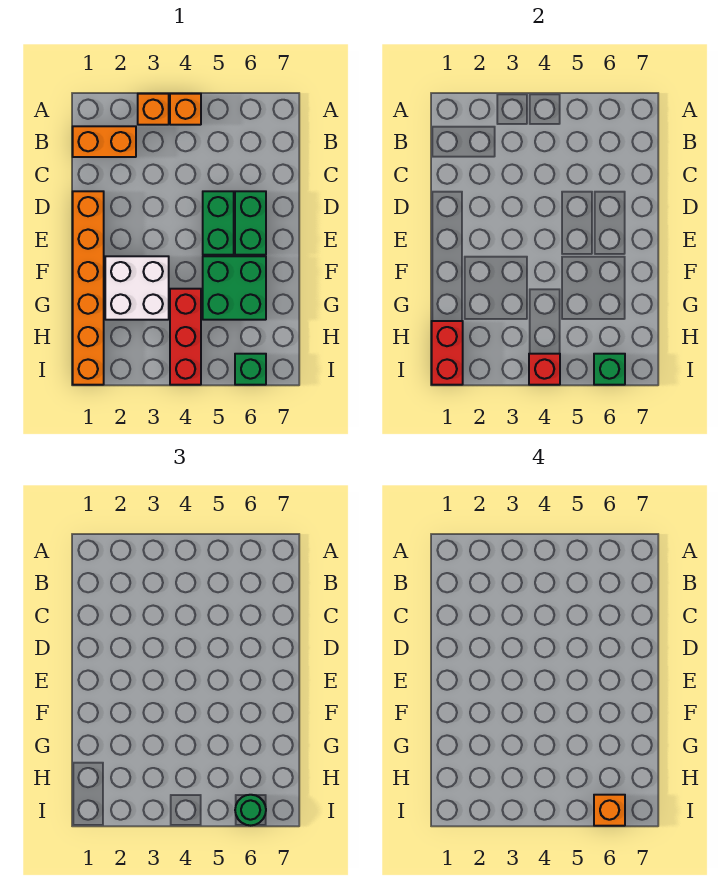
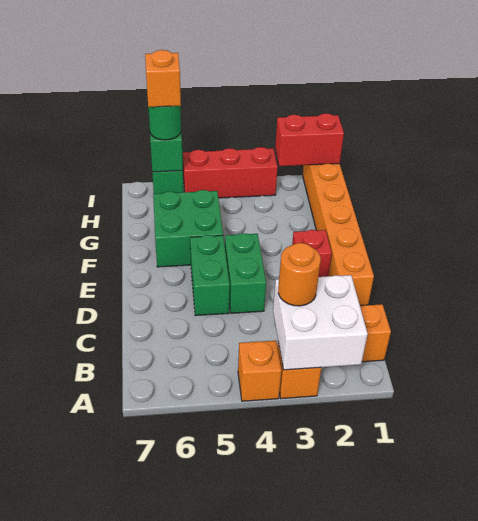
none -> orange 1x1 round brick [278,243,321,306]
green 1x2 brick [235,191,266,255] -> green 1x2 brick moved to [225,233,266,313]
white 2x2 brick [105,256,169,320] -> white 2x2 brick moved to [273,275,368,370]
red 1x3 brick [170,289,201,385] -> red 1x3 brick turned to [183,147,278,198]
red 1x2 brick [432,321,463,385] -> red 1x2 brick turned to [275,113,344,166]
red 1x1 brick [529,354,560,385] -> red 1x1 brick moved to [292,230,332,277]

